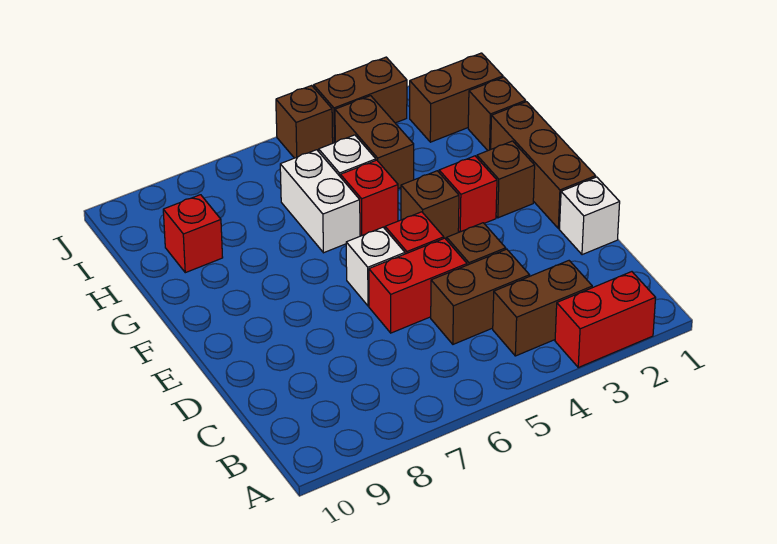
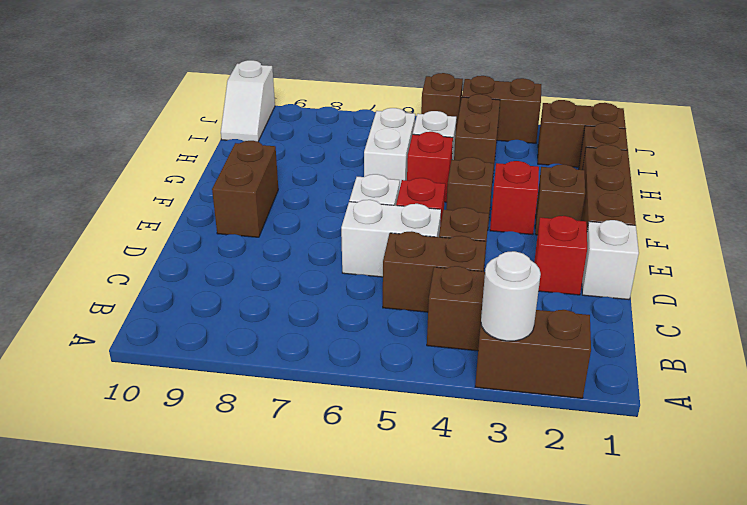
red 1x2 brick [555,272,656,367] -> brown 1x2 brick [475,310,591,398]
none -> white 1x1 round brick [481,251,541,341]
red 1x2 brick [369,238,467,333] -> white 1x2 brick [341,200,441,277]
none -> brown 1x2 brick [212,141,278,237]
red 1x1 brick [163,195,223,273] -> red 1x1 brick moved to [534,216,587,295]
none -> white 1x2 slope [221,60,275,142]

